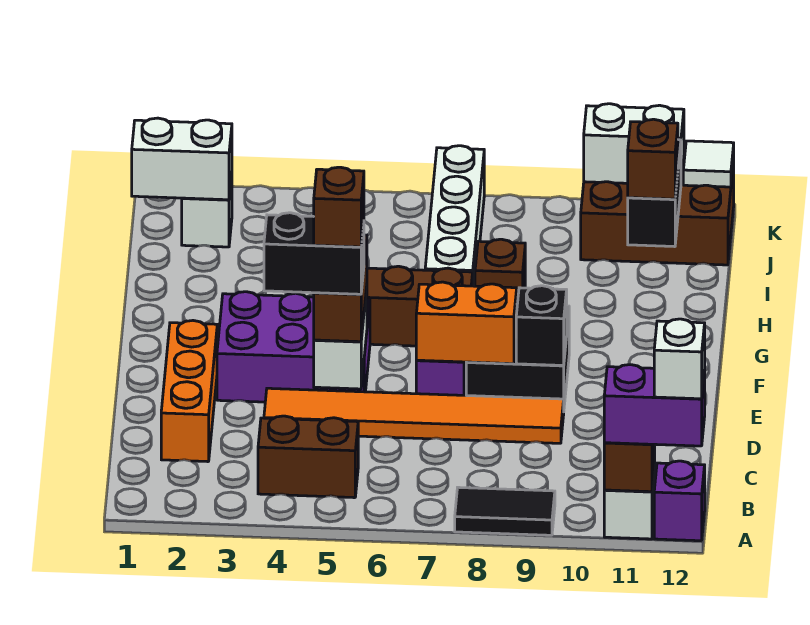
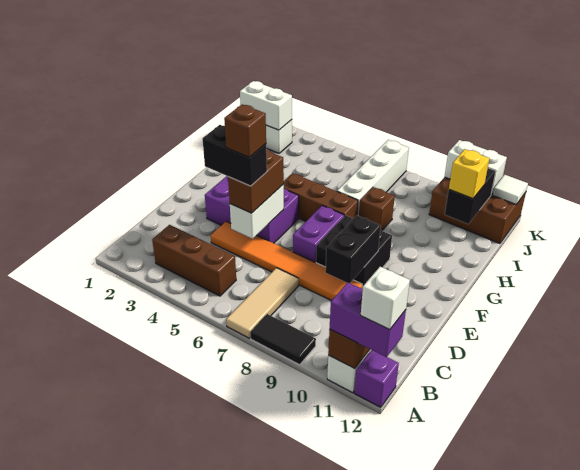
none -> tan 1x3 tile [226,268,299,338]
brown 1x2 brick [258,416,358,498] -> brown 1x3 brick [152,225,236,296]
orange 1x3 brick [161,321,217,462] -> none
orange 1x2 brick [416,282,517,364] -> none
black 1x1 brick [516,286,567,365] -> black 1x2 brick [325,215,381,283]
brown 1x1 brick [628,119,678,199] -> yellow 1x1 brick [449,149,490,199]

